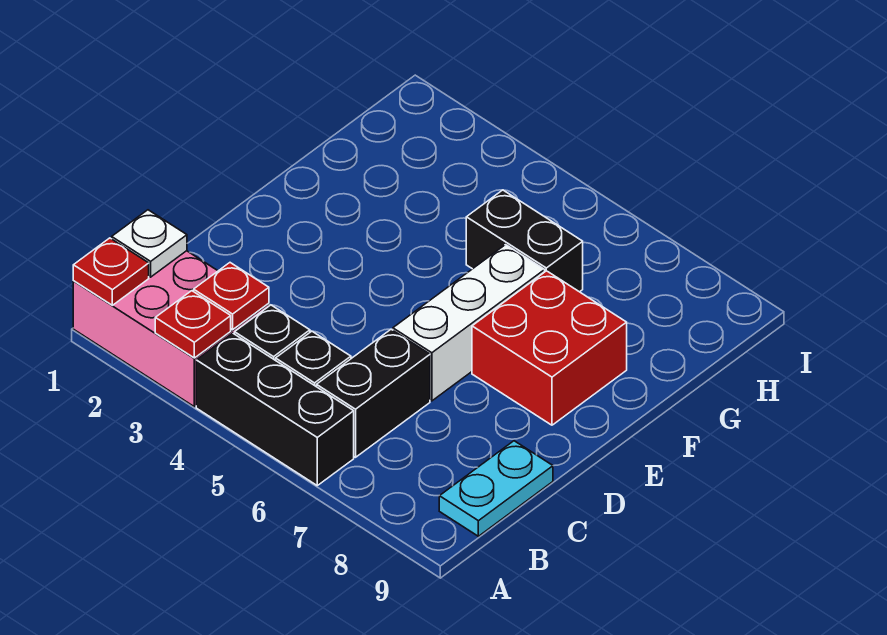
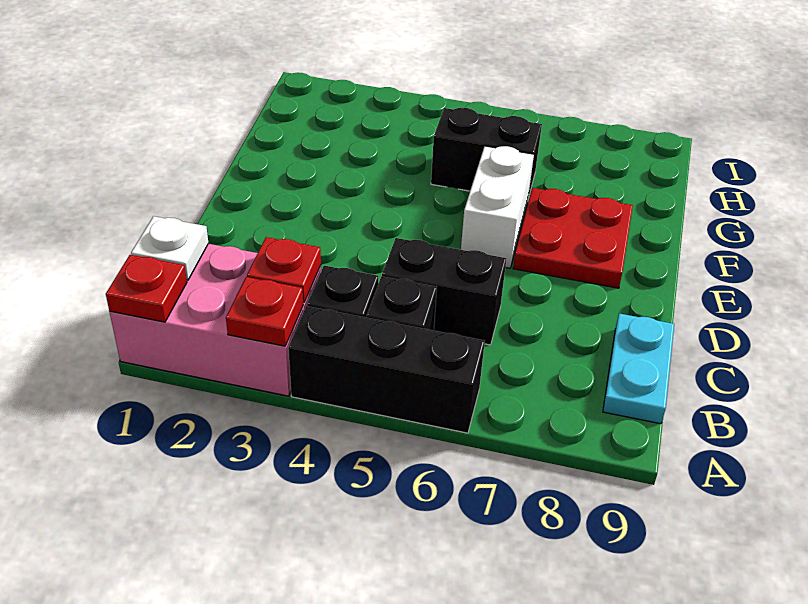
black 1x2 brick [317,329,430,457] -> black 1x2 brick turned to [382,238,507,345]
white 1x3 brick [393,245,545,401] -> white 1x2 brick [461,146,534,268]
red 2x2 brick [472,271,627,425] -> red 2x2 plate [513,188,633,288]

